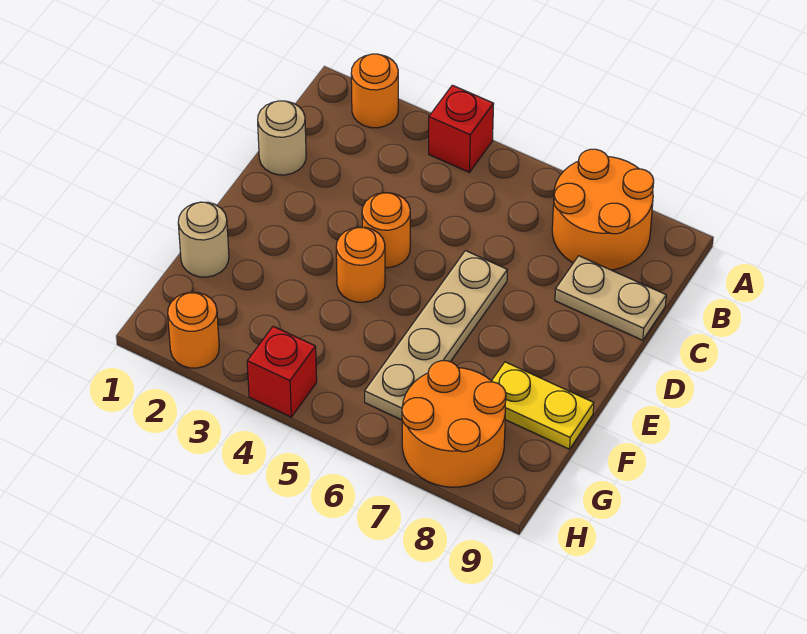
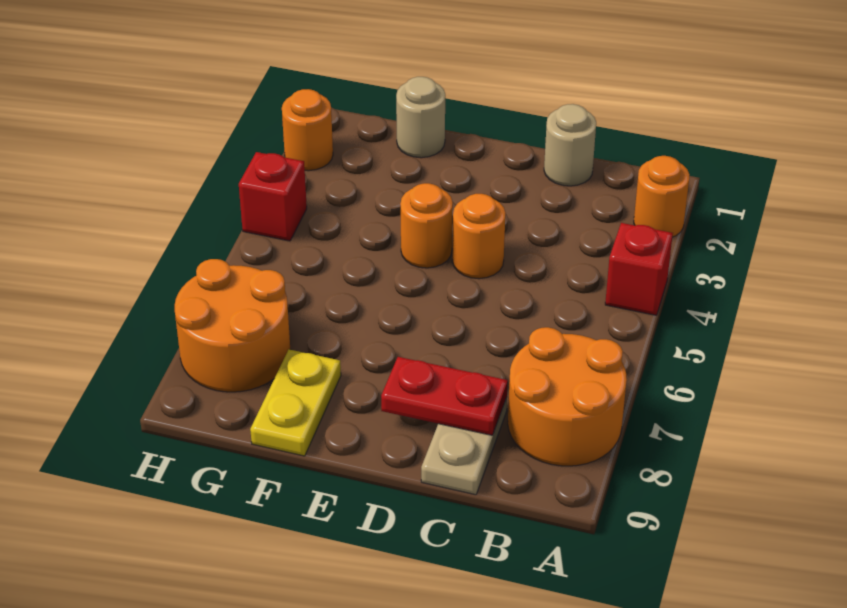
none -> red 1x2 plate [381,357,508,435]
tan 1x4 plate [365,251,507,420] -> none

